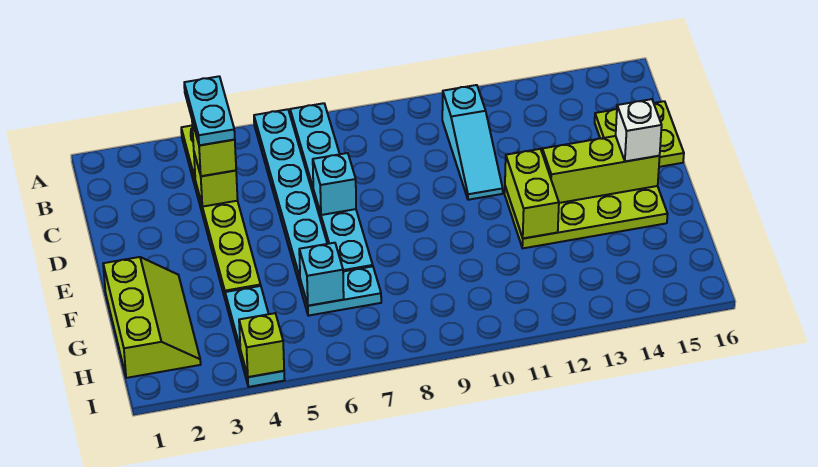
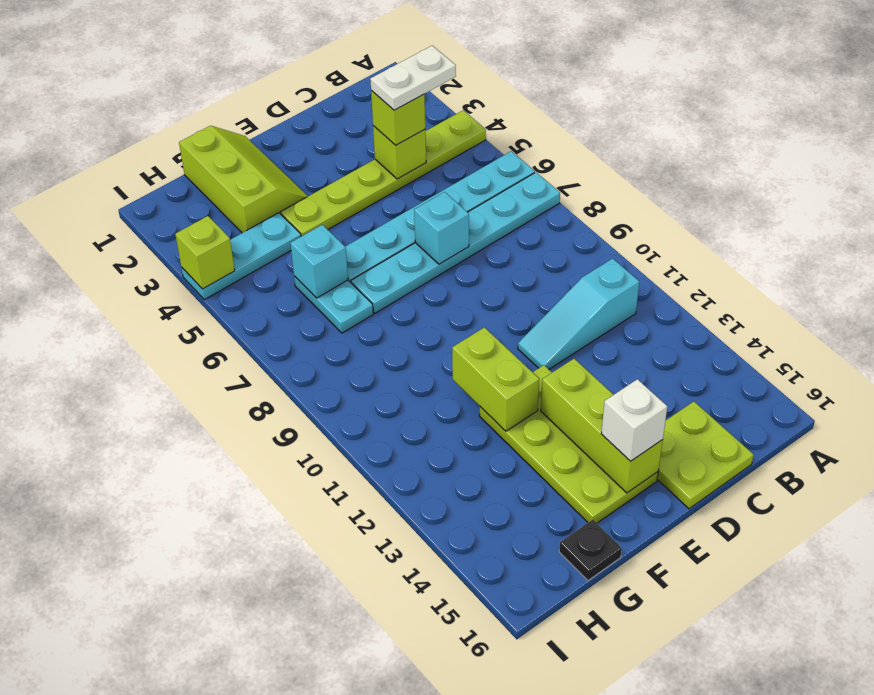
cyan 1x2 plate [184,76,235,145] -> white 1x2 plate [370,46,456,110]
lime 1x2 brick [505,149,559,238] -> lime 1x2 brick turned to [452,327,539,431]
lime 2x3 slope [103,257,201,378] -> lime 2x3 slope turned to [179,126,308,233]
none -> black 1x1 plate [559,520,622,580]

